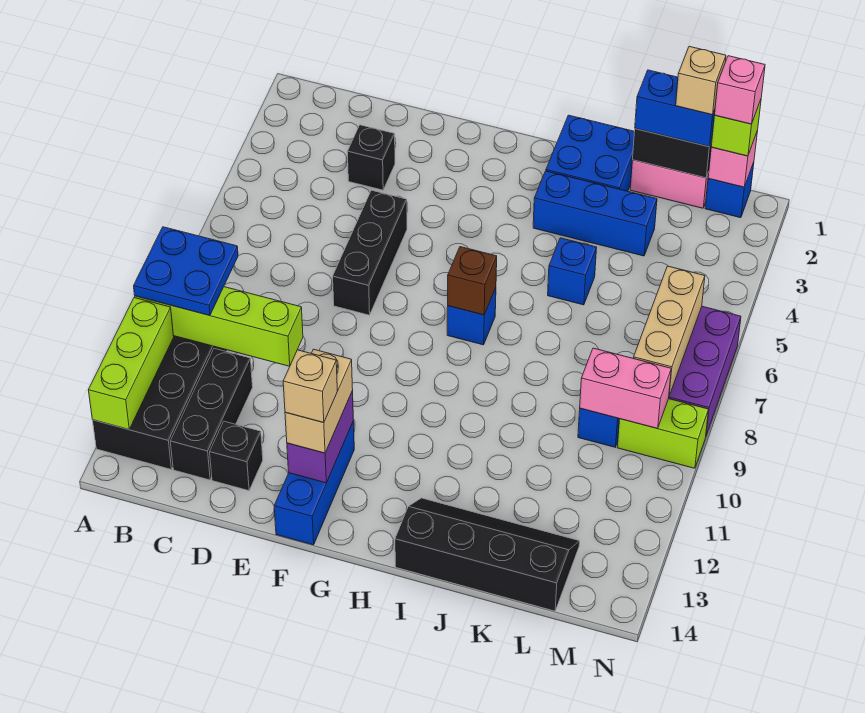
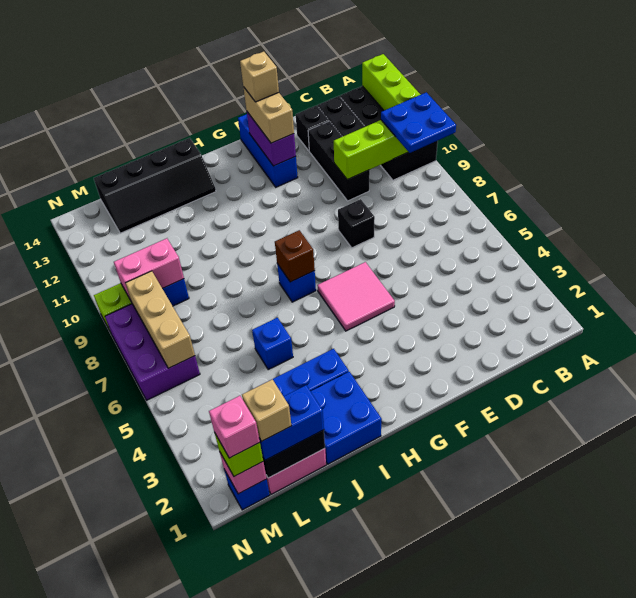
black 1x1 brick [347,125,395,190] -> black 1x1 brick moved to [338,199,375,248]
black 1x3 brick [333,190,407,315] -> black 1x3 brick moved to [308,121,370,201]
none -> pink 2x2 tile [317,262,395,331]

